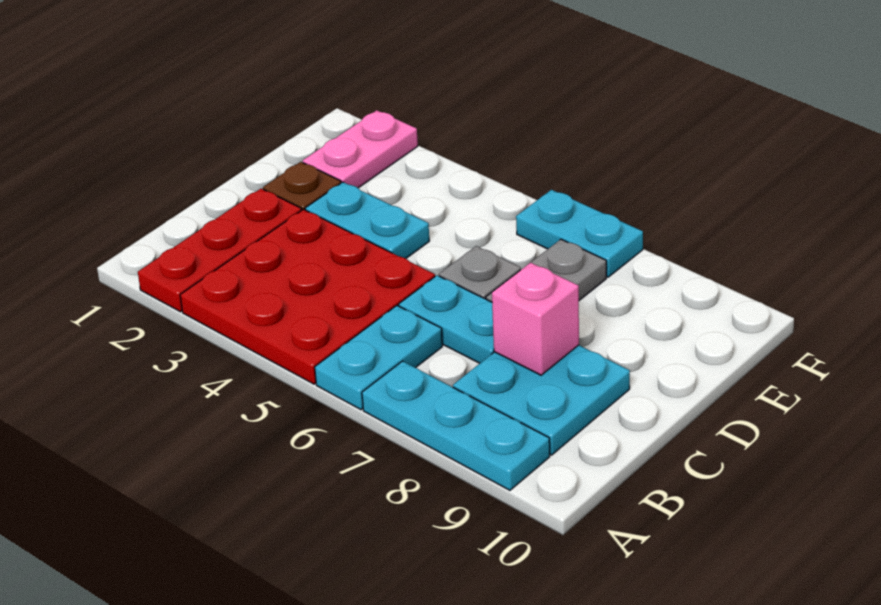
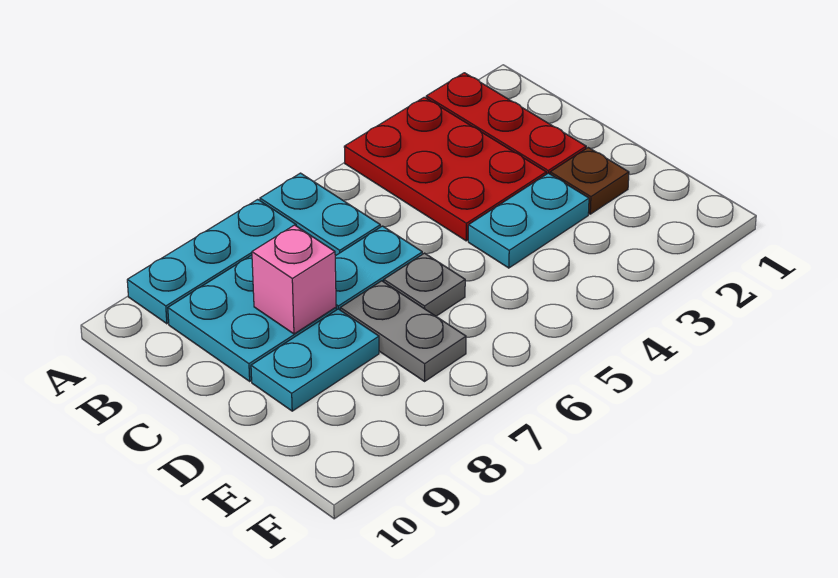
red 3x3 plate [180,209,435,384] -> red 2x3 plate [344,97,546,241]
pink 1x2 plate [303,110,418,188] -> none
cyan 1x2 plate [516,190,643,277] -> cyan 1x2 plate moved to [251,309,379,411]

